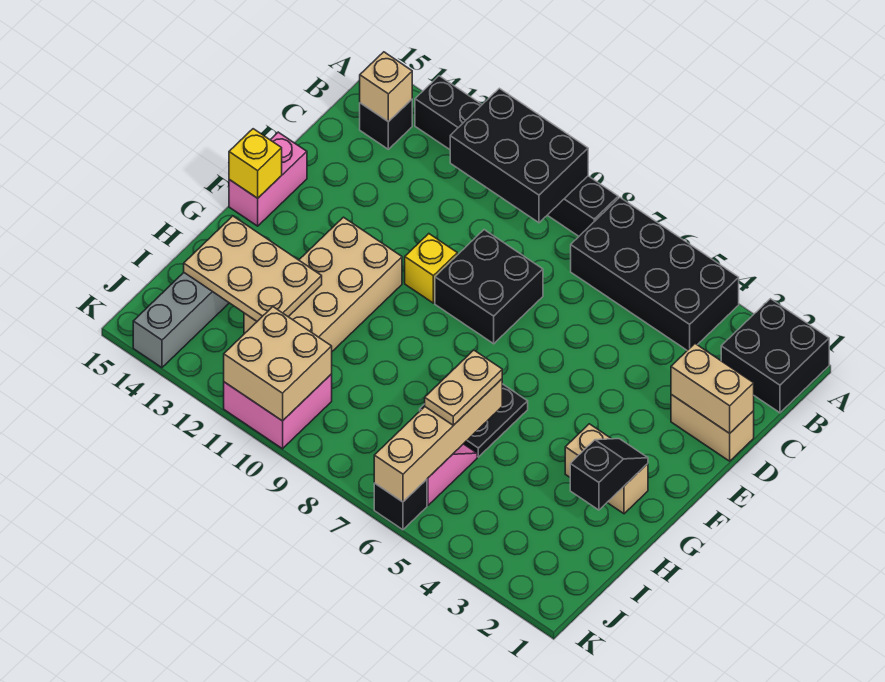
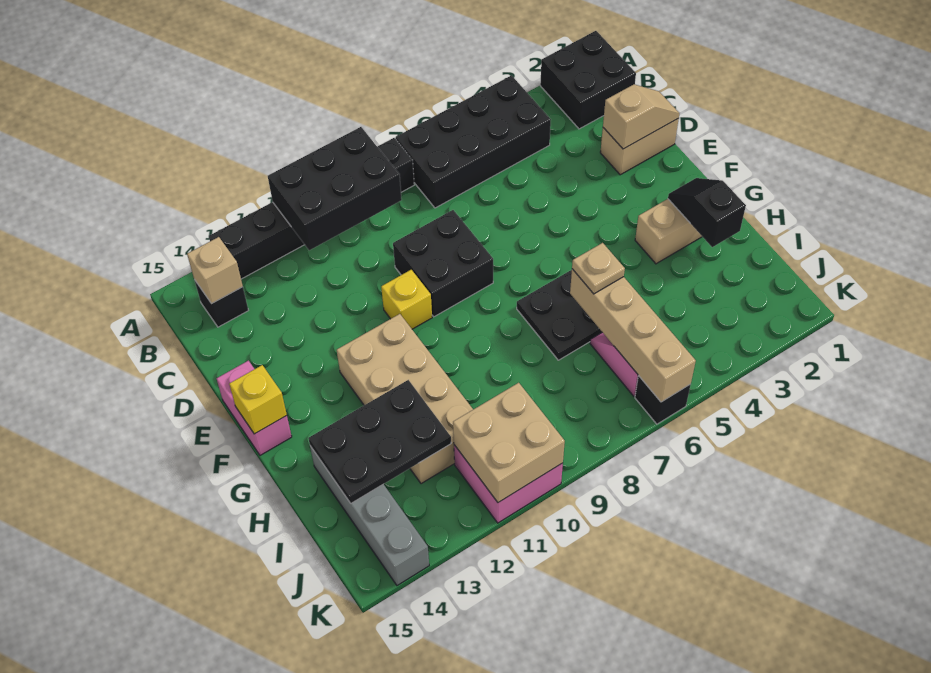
tan 1x2 brick [671,344,754,433] -> tan 1x2 slope [603,84,679,149]
tan 1x2 plate [425,350,502,425] -> tan 1x1 plate [572,243,625,294]
tan 2x3 plate [184,216,322,321] -> black 2x3 plate [309,380,451,503]

